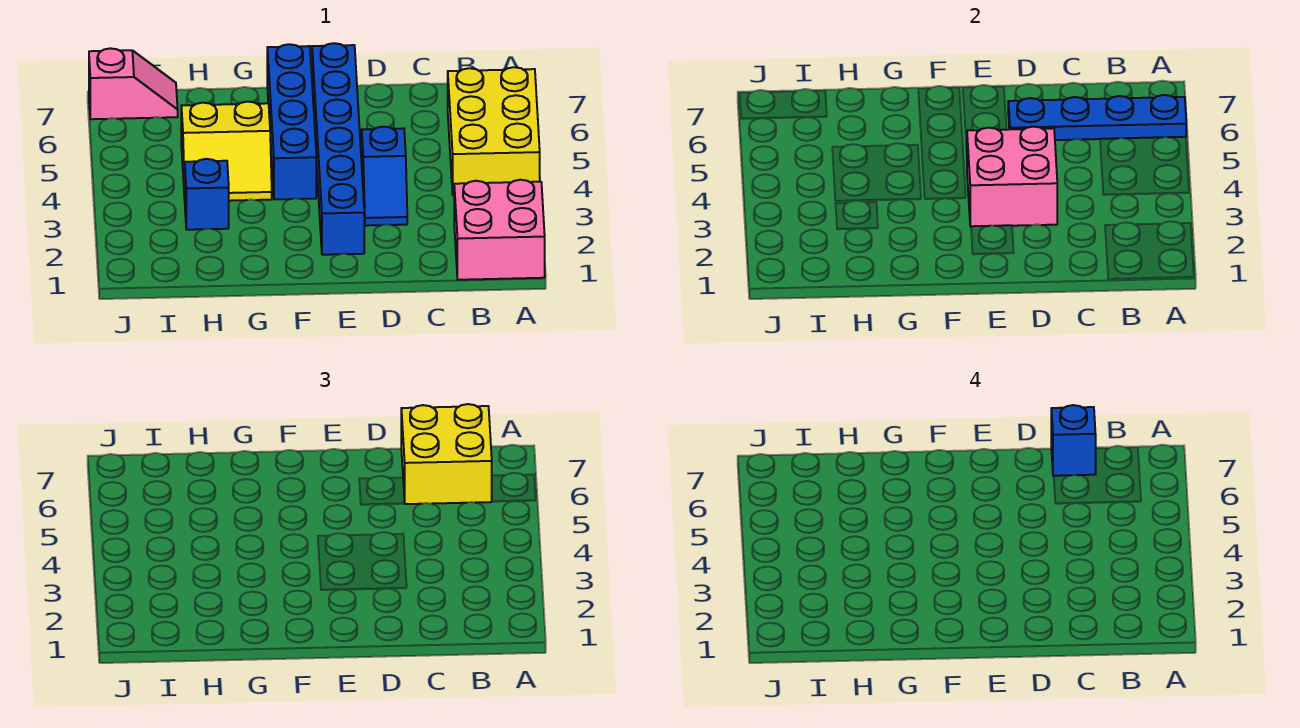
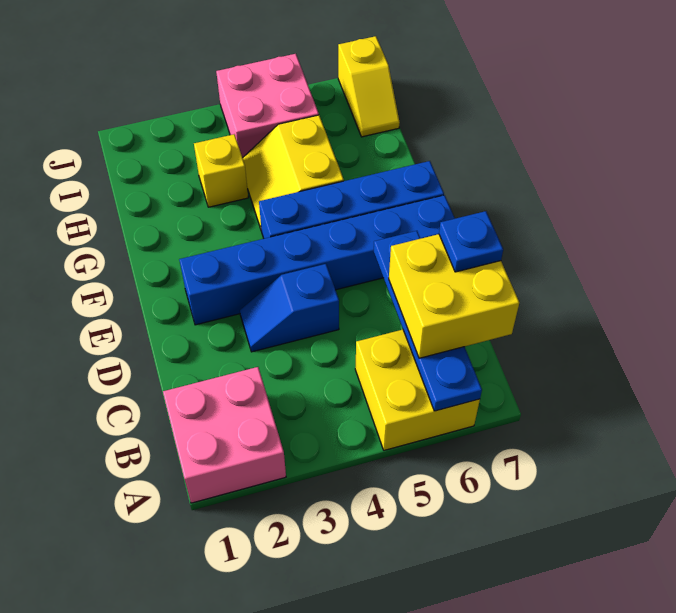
yellow 2x3 brick [448,67,540,195] -> yellow 2x2 brick [355,330,480,450]
blue 1x1 brick [1051,405,1096,476] -> blue 1x1 plate [439,211,503,272]
pink 2x2 brick [967,127,1057,226] -> pink 2x2 brick moved to [216,54,319,158]
blue 1x1 brick [185,159,229,230] -> yellow 1x1 brick [194,134,248,207]
pink 1x2 slope [89,48,178,119] -> yellow 1x2 slope [338,36,400,137]

